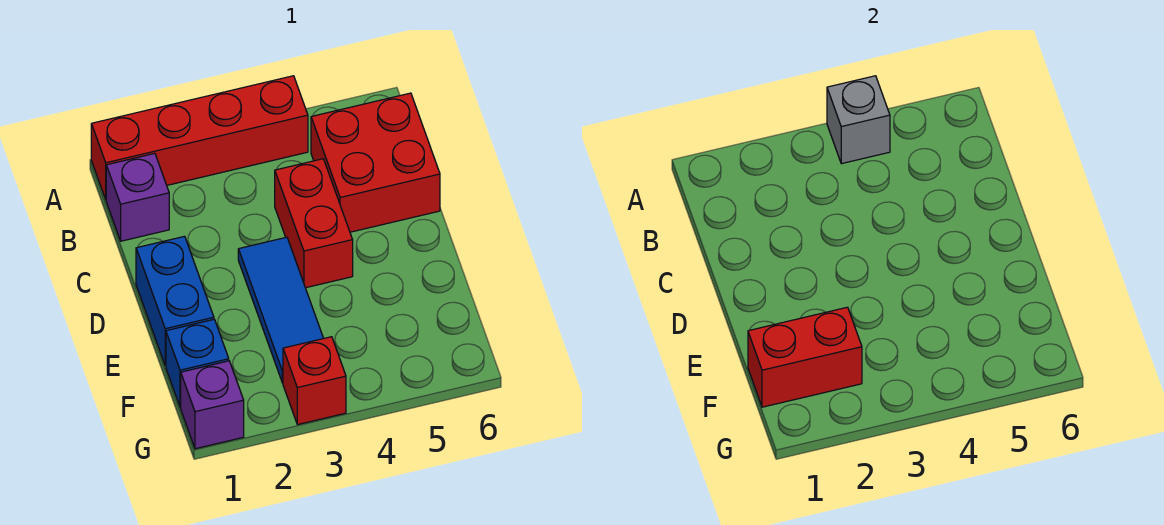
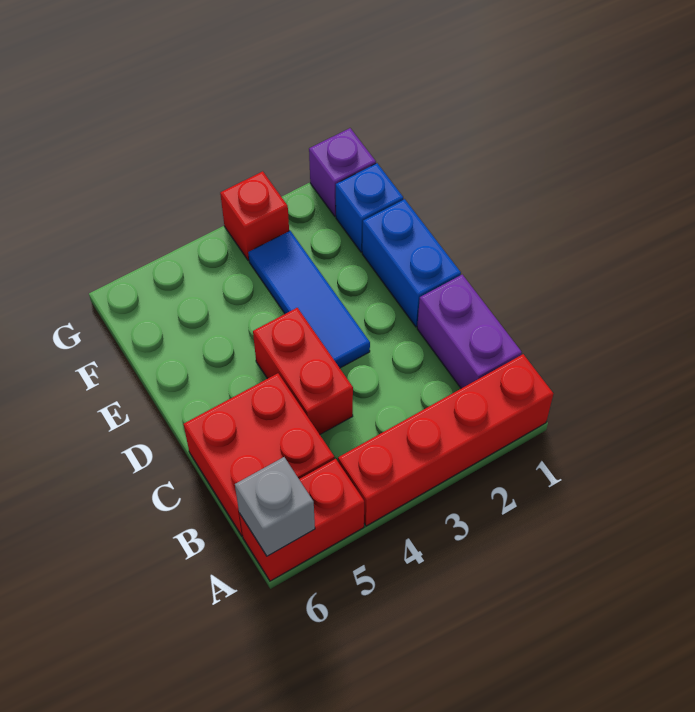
grey 1x1 brick [827,76,890,164] -> grey 1x1 brick moved to [235,457,315,556]
purple 1x1 brick [106,153,169,241] -> purple 1x2 brick [417,275,522,388]
red 1x2 brick [748,307,862,407] -> red 1x2 brick moved to [239,459,364,581]

